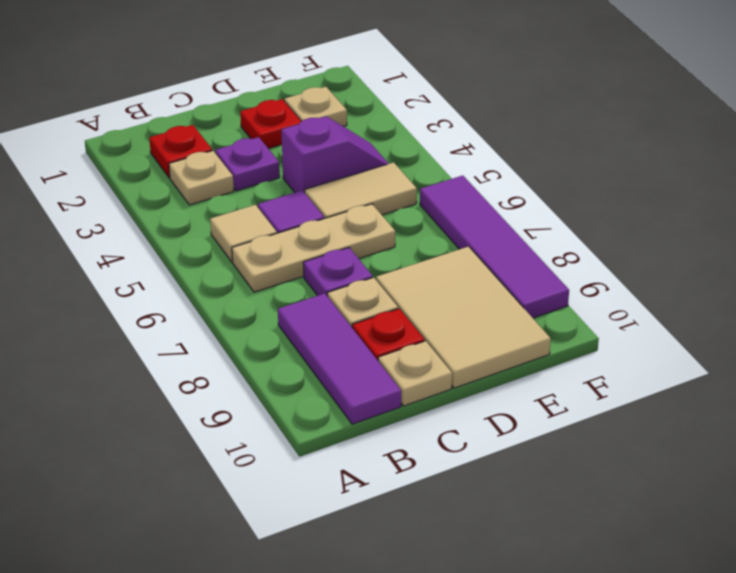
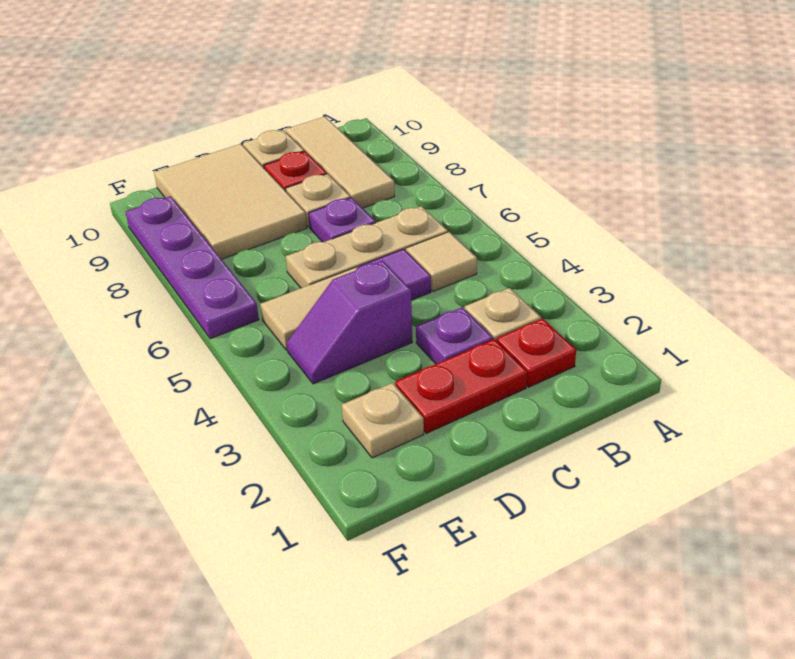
purple 1x3 tile [278,293,401,424] -> tan 1x3 tile [286,117,395,208]
red 1x1 plate [240,99,301,149] -> red 1x2 plate [395,339,527,433]
purple 1x4 tile [420,176,569,318] -> purple 1x4 plate [126,196,259,339]

